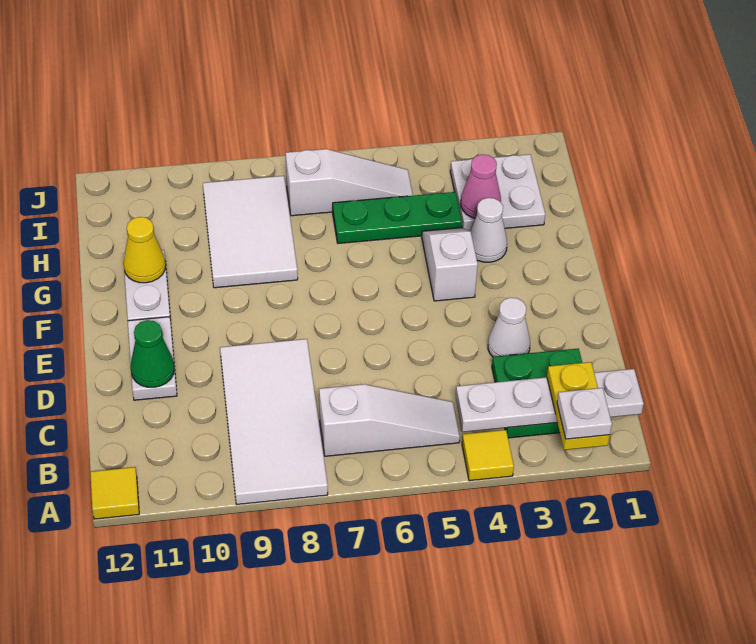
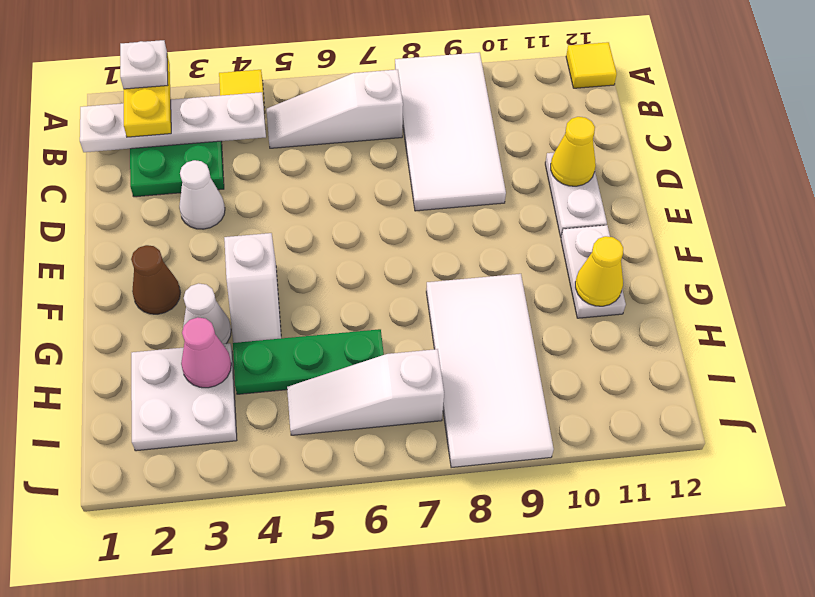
green 1x1 cone [130,320,174,387] -> yellow 1x1 cone [551,117,596,186]
none -> brown 1x1 cone [131,245,180,314]
white 2x3 tile [203,176,298,288] -> white 2x4 tile [426,274,554,468]

